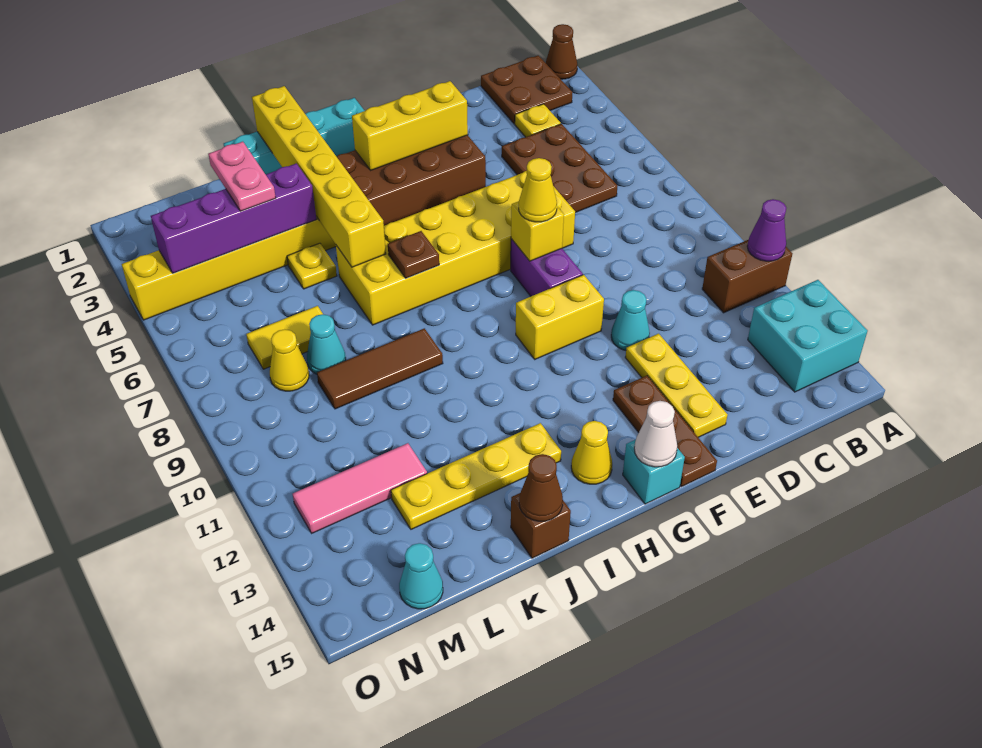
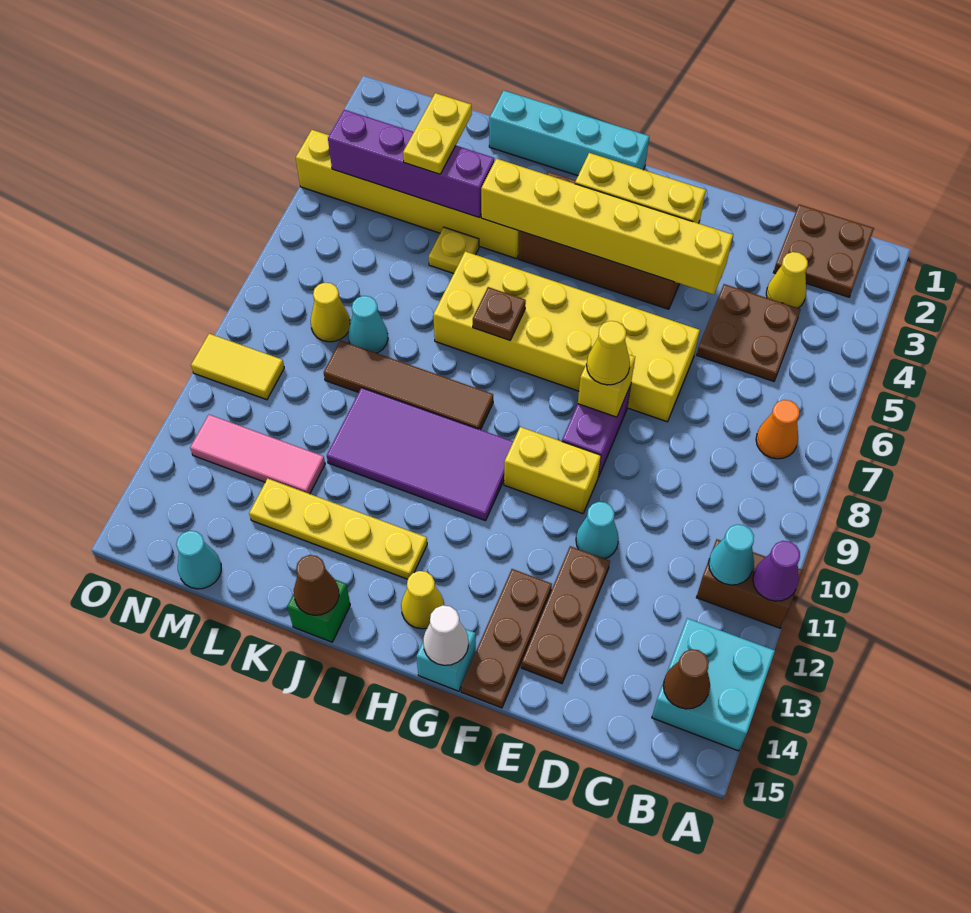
brown 1x1 cone [546,24,577,79] -> brown 1x1 cone moved to [663,649,710,709]
none -> orange 1x1 cone [756,400,799,459]
none -> cyan 1x1 cone [709,525,754,585]
yellow 1x1 plate [515,104,561,137] -> yellow 1x1 cone [766,252,808,308]
brown 2x3 plate [502,124,617,213] -> brown 2x2 plate [697,284,801,381]
yellow 1x3 plate [625,334,727,437] -> brown 1x3 plate [521,546,610,683]
none -> purple 2x4 tile [327,388,513,521]
yellow 1x6 brick [252,86,386,267] -> yellow 1x6 brick turned to [481,159,733,295]
brown 1x3 tile [317,328,443,409] -> brown 1x4 tile [324,341,493,430]
brown 1x1 brick [511,493,571,558] -> green 1x1 brick [287,580,350,642]
pink 1x2 plate [208,142,276,211] -> yellow 1x2 plate [403,93,472,174]
yellow 1x2 tile [246,306,323,369] -> yellow 1x2 tile moved to [191,334,284,400]

